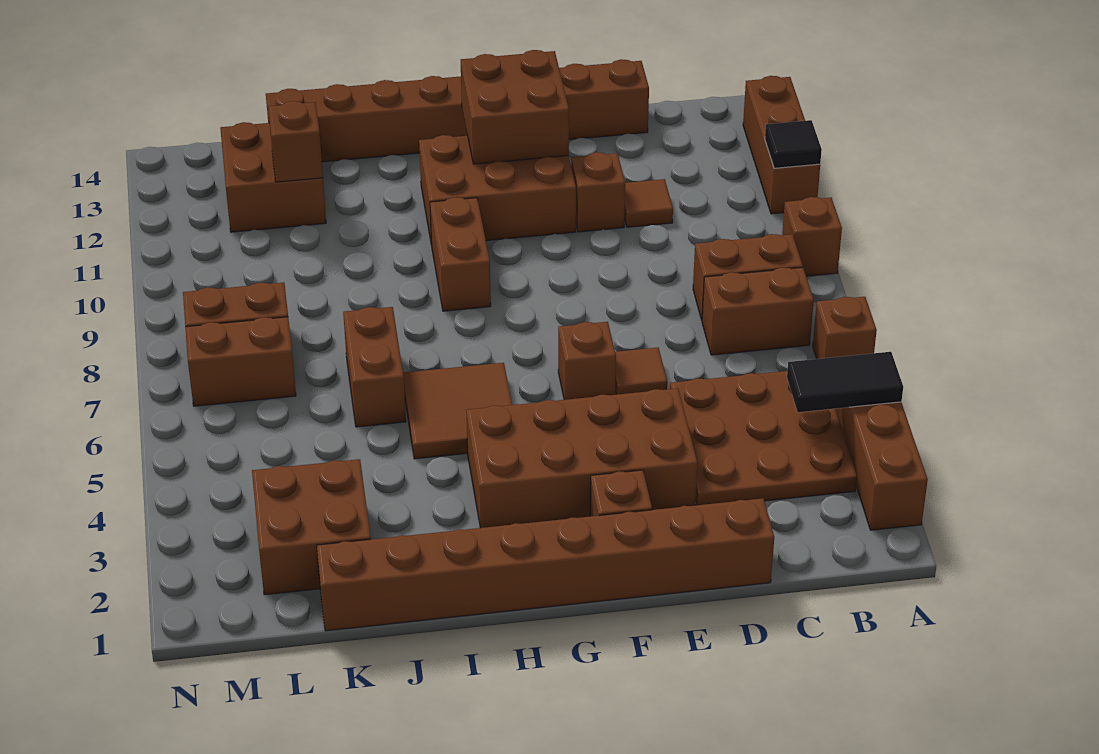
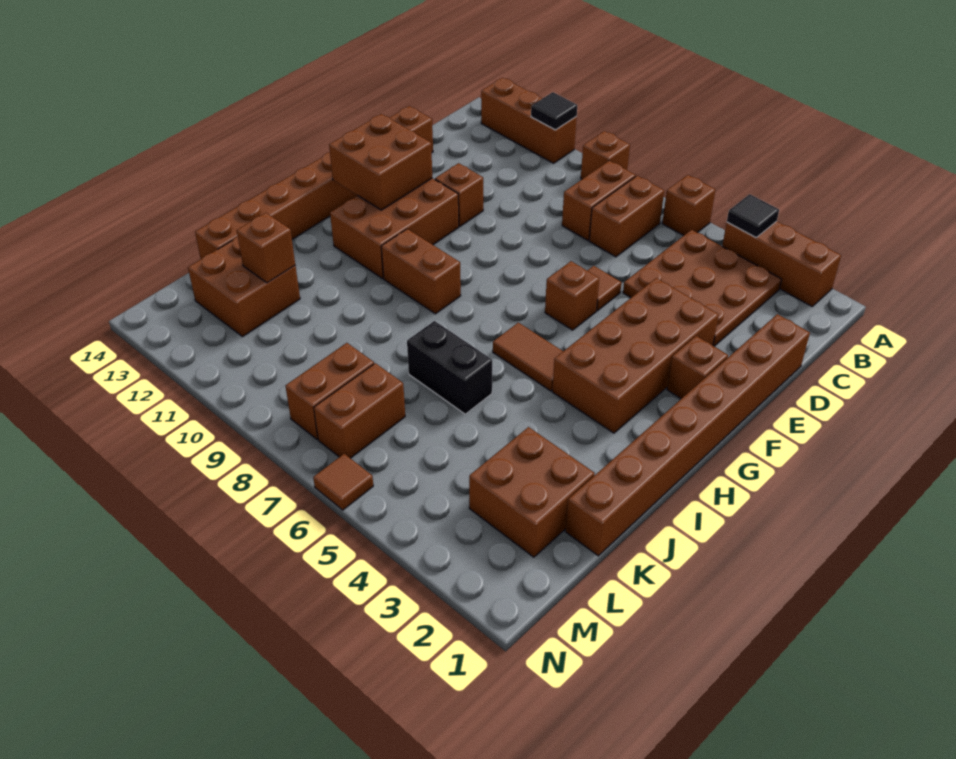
black 1x2 tile [787,352,903,412] -> black 1x1 tile [727,194,779,237]
brown 1x1 tile [624,179,673,227] -> brown 1x1 tile moved to [313,454,373,510]
brown 2x2 tile [403,363,512,459] -> brown 1x2 tile [493,323,563,391]
brown 1x2 brick [343,307,406,427] -> black 1x2 brick [407,321,492,414]

